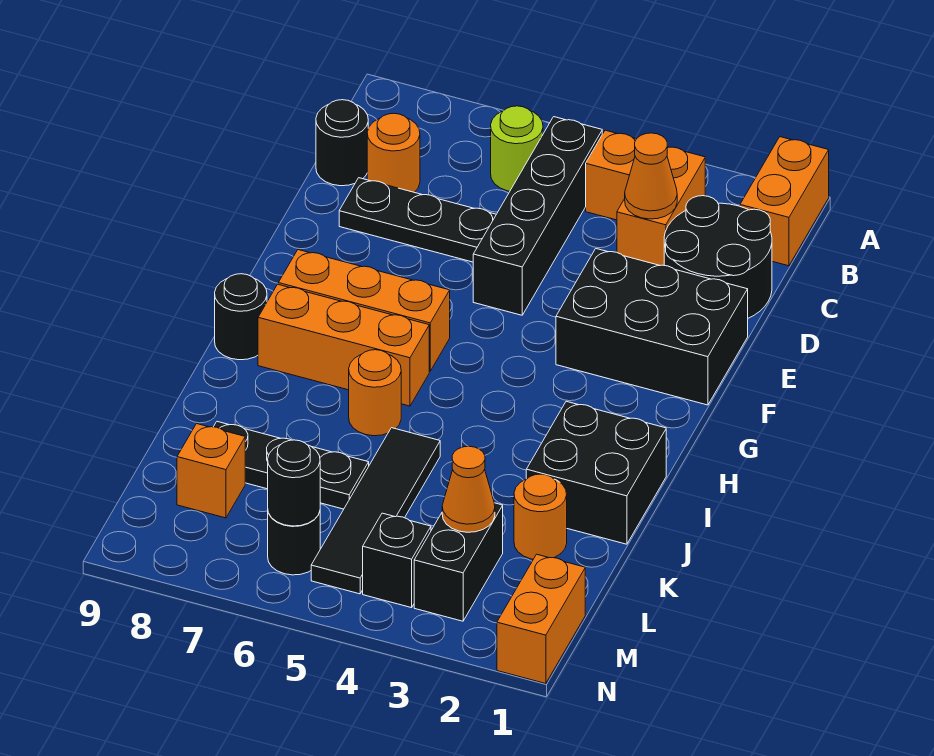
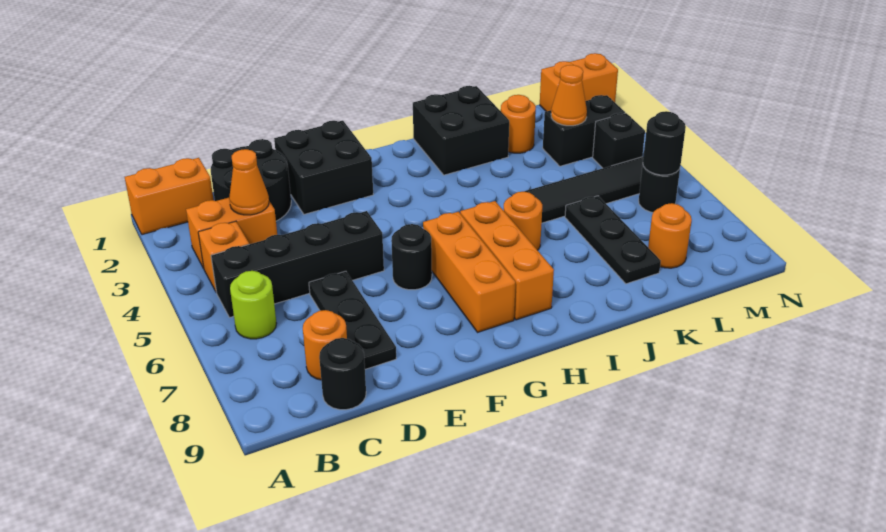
black 2x3 brick [556,249,748,405] -> black 2x2 brick [274,121,373,214]
black 1x1 round brick [215,274,267,360] -> black 1x1 round brick moved to [391,224,432,290]
orange 1x1 brick [177,424,245,518] -> orange 1x1 round brick [648,203,692,268]

